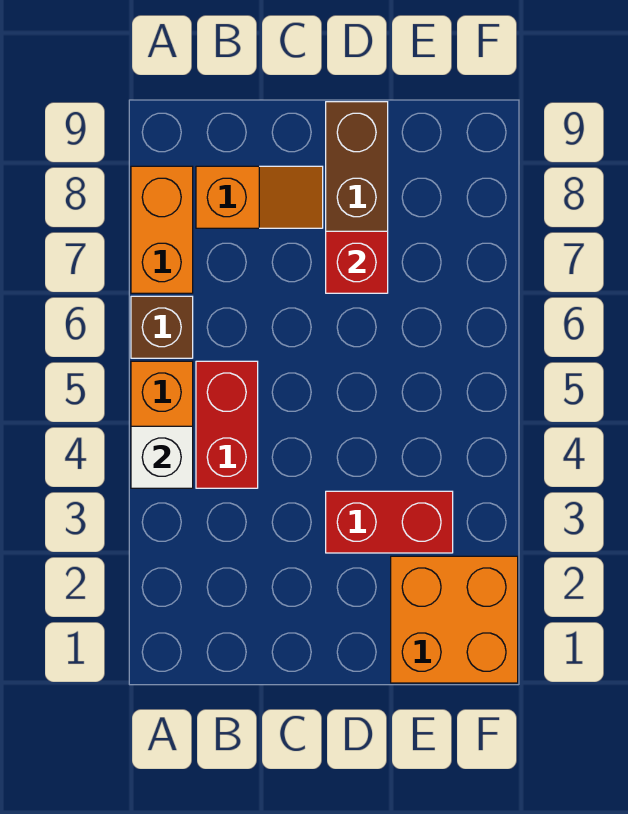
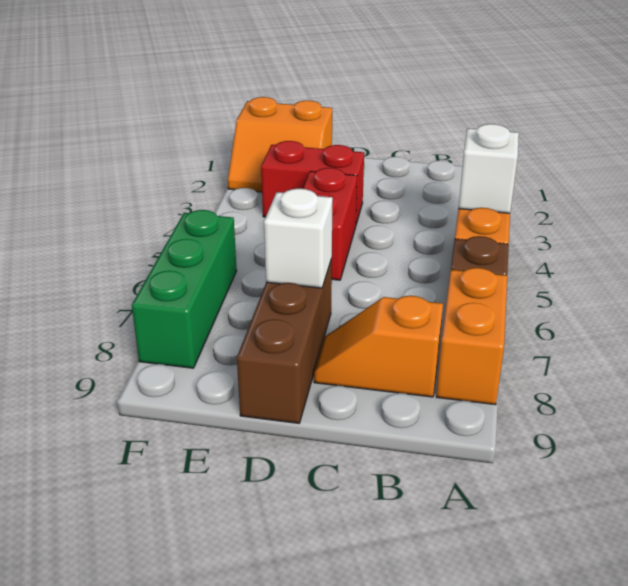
red 1x2 brick [196,361,258,488] -> red 1x2 brick moved to [303,168,357,280]
red 1x1 brick [326,231,388,293] -> white 1x1 brick [264,189,333,288]
orange 2x2 brick [391,556,518,683] -> orange 2x2 slope [228,97,332,192]
none -> green 1x3 brick [132,210,237,368]

